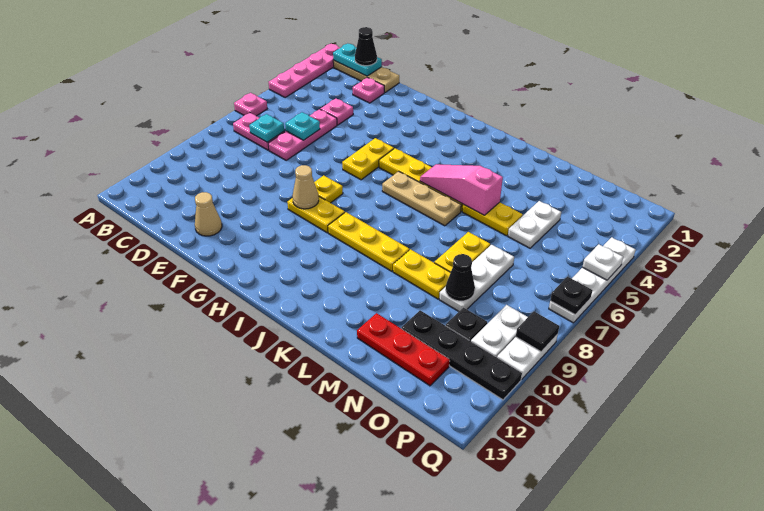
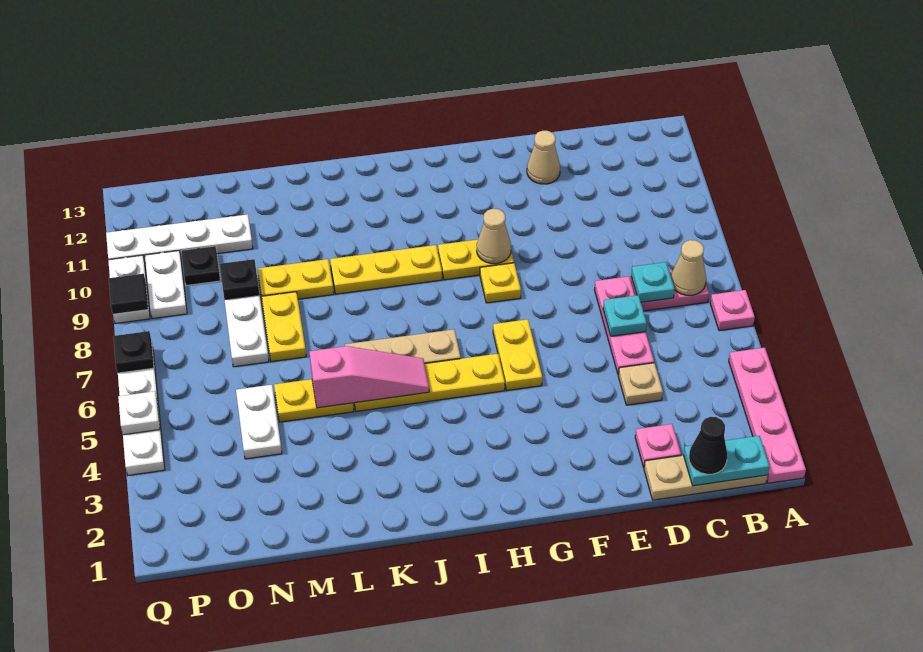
none -> tan 1x1 cone [671,240,706,295]
pink 1x1 plate [320,99,353,125] -> tan 1x1 plate [618,363,663,405]
red 1x3 plate [357,313,450,386] -> none
black 1x1 cone [446,254,475,301] -> black 1x1 plate [220,259,259,300]
black 1x4 plate [401,310,522,400] -> white 1x4 plate [106,214,253,263]

